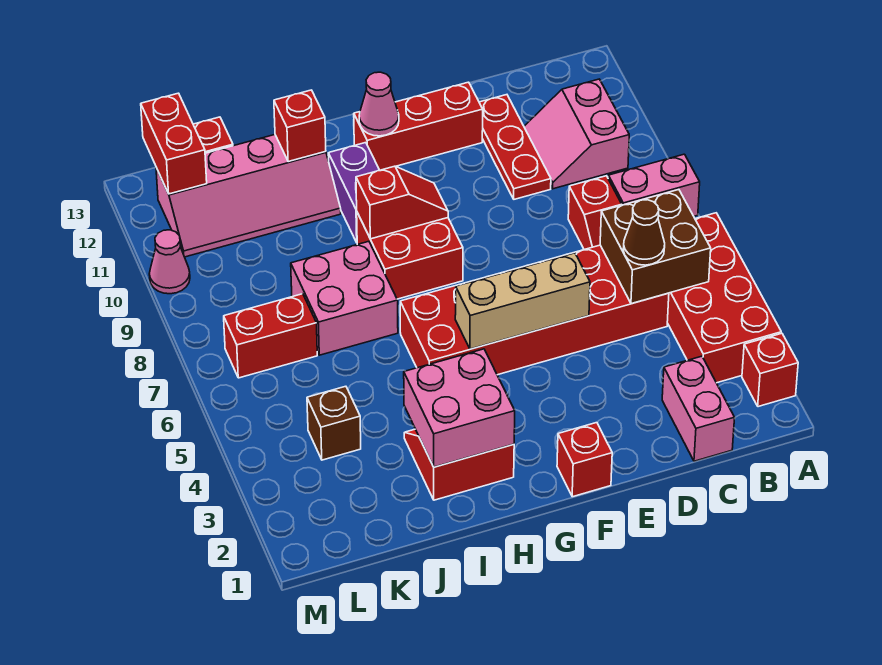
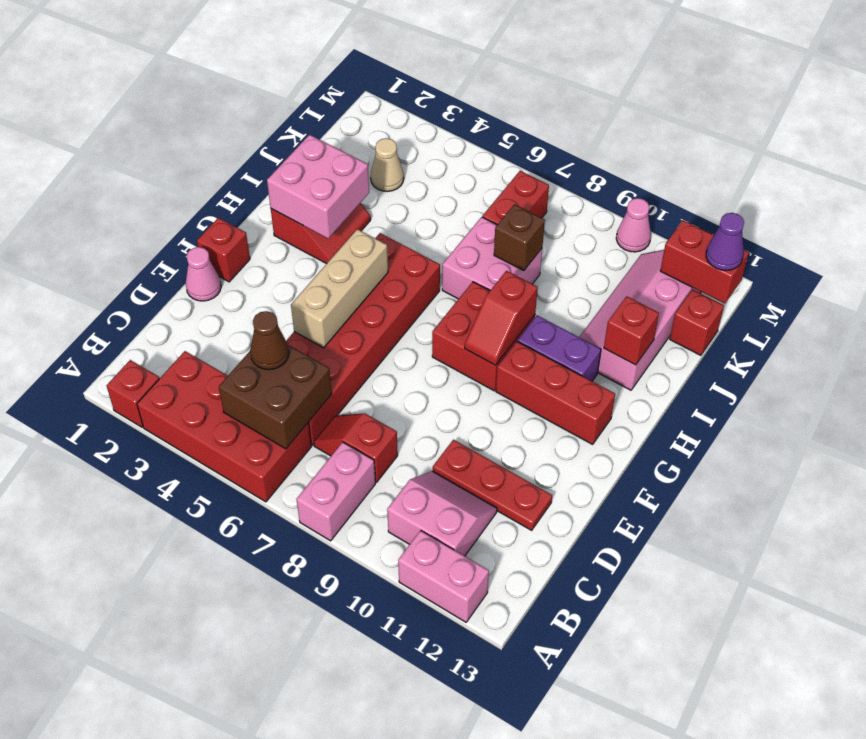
pink 1x2 brick [662,356,735,461] -> pink 1x2 brick moved to [398,530,489,622]
red 1x3 brick [354,82,483,170] -> red 1x3 brick turned to [496,341,615,444]
pink 1x1 cone [359,72,399,136] -> pink 1x1 cone moved to [186,247,221,301]
none -> tan 1x1 cone [371,138,404,192]
brown 1x1 brick [307,386,361,460] -> brown 1x1 brick moved to [494,204,545,271]
none -> purple 1x1 cone [706,213,744,271]

